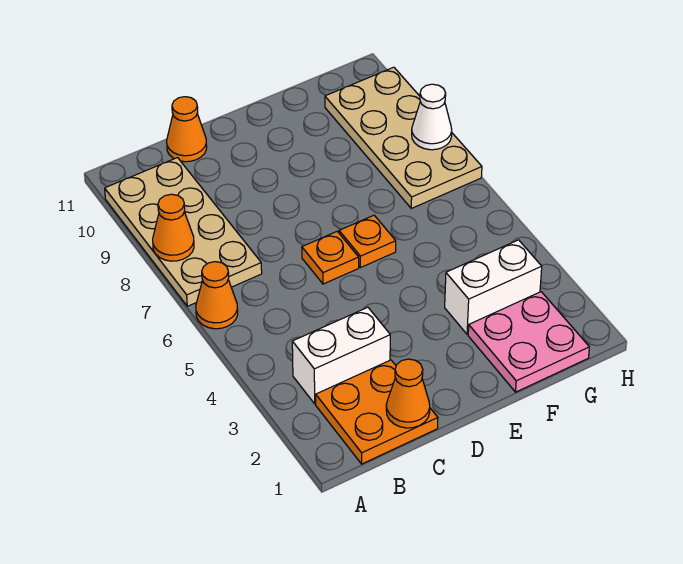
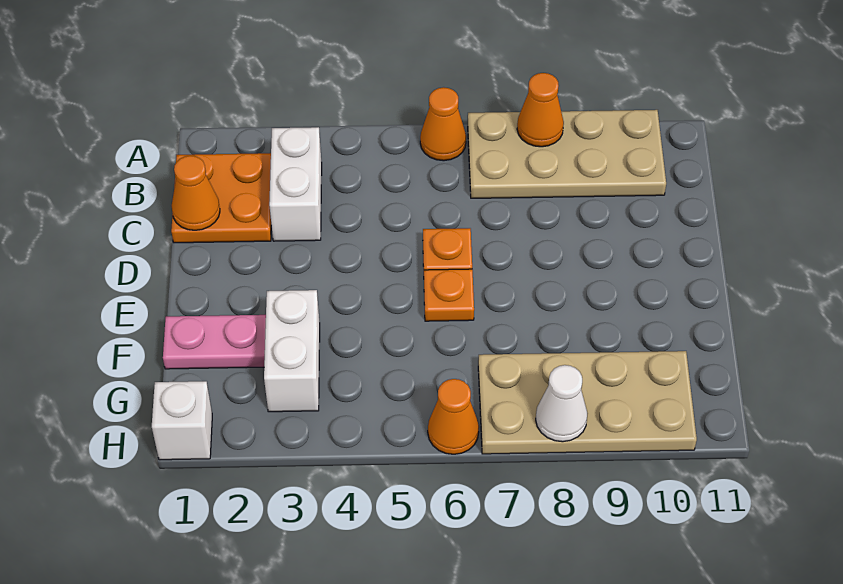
orange 1x1 cone [167,97,207,162] -> orange 1x1 cone moved to [428,379,479,454]
pink 2x2 plate [468,292,589,392] -> pink 1x2 plate [163,315,266,369]
none -> white 1x1 brick [152,381,212,460]

